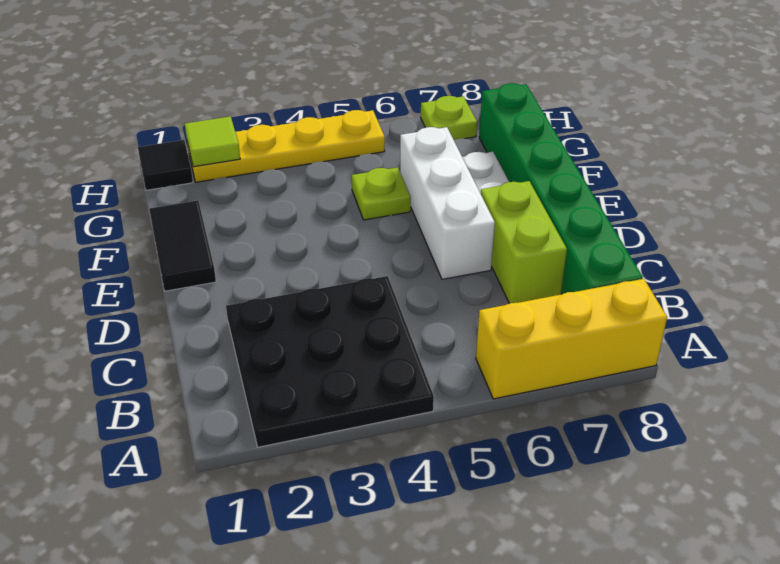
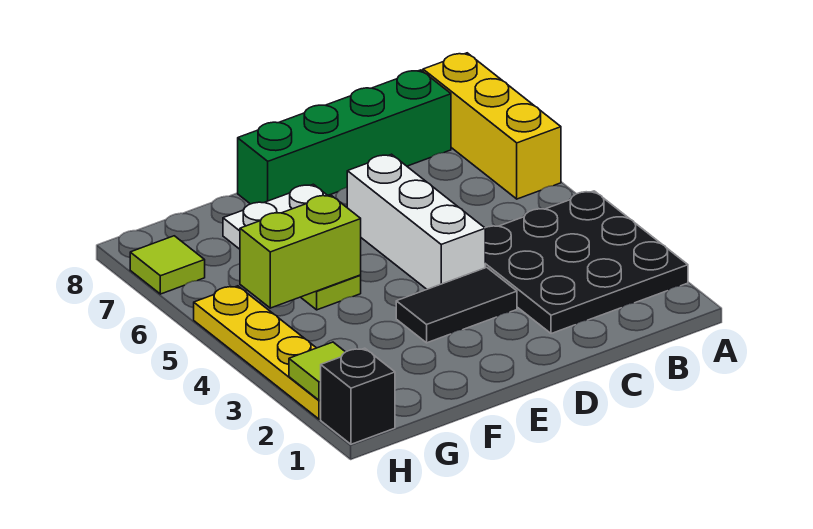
green 1x6 brick [479,83,643,294] -> green 1x4 brick [238,70,451,204]
lime 1x2 brick [481,181,567,304] -> lime 1x2 brick moved to [240,195,361,308]
white 1x3 brick [400,127,495,279] -> white 1x3 brick turned to [347,154,485,289]
black 1x2 tile [149,200,216,291] -> black 1x2 tile moved to [396,267,517,343]
black 1x1 tile [138,140,193,190] -> black 1x1 brick [321,348,395,444]
lime 1x1 plate [421,96,477,140] -> lime 1x1 tile [130,236,205,294]

